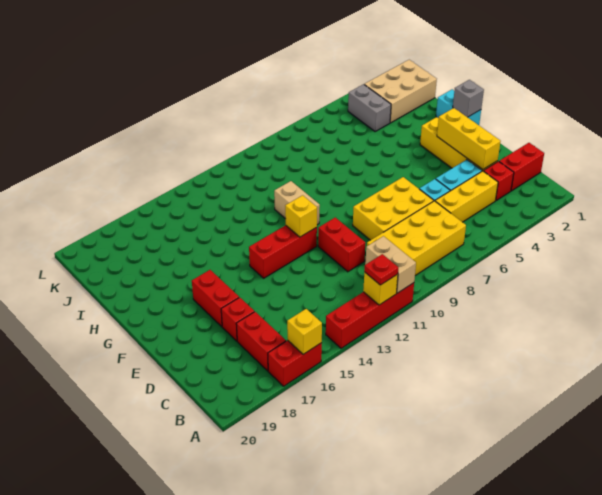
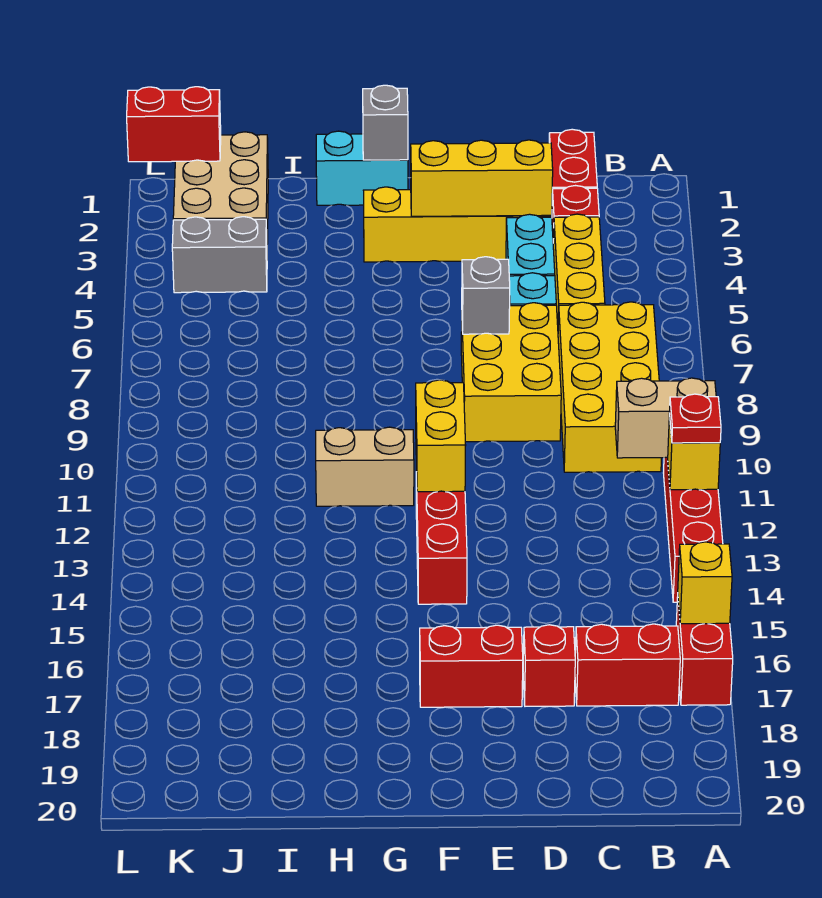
red 1x2 brick [318,218,365,272] -> red 1x2 brick moved to [127,87,221,162]
none -> grey 1x1 brick [462,257,510,334]
yellow 1x1 brick [285,195,317,237] -> yellow 1x2 brick [416,380,466,492]

